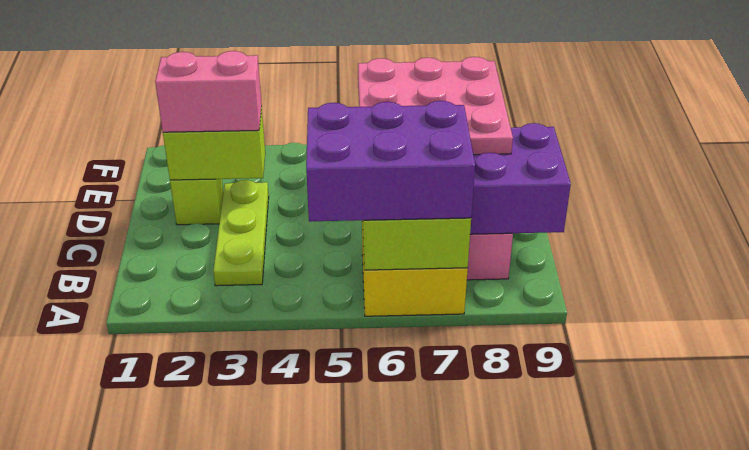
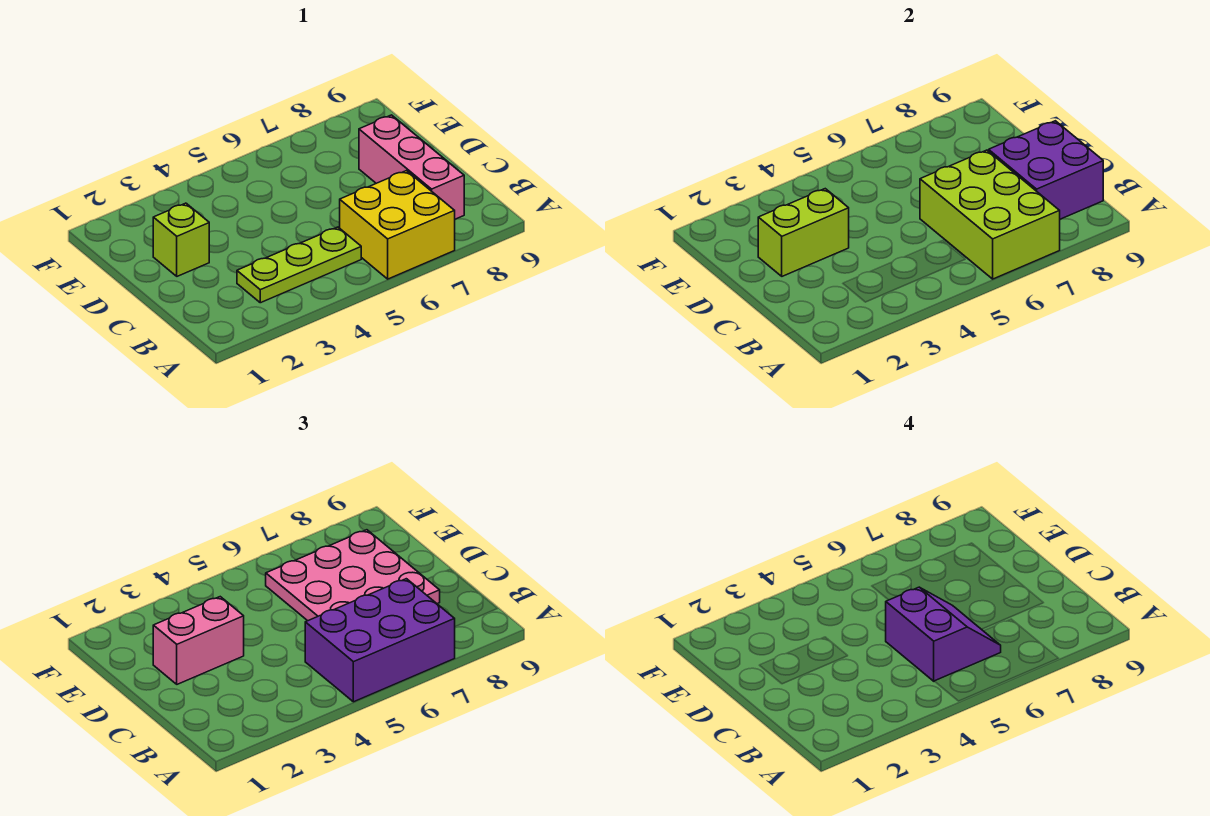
lime 1x3 plate [213,180,269,286] -> lime 1x3 plate turned to [237,227,361,303]
none -> purple 2x2 slope [886,587,1001,681]

